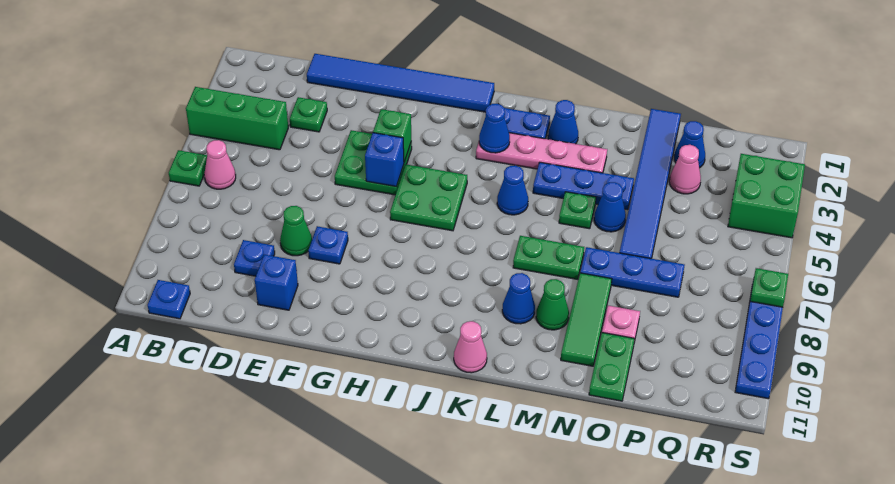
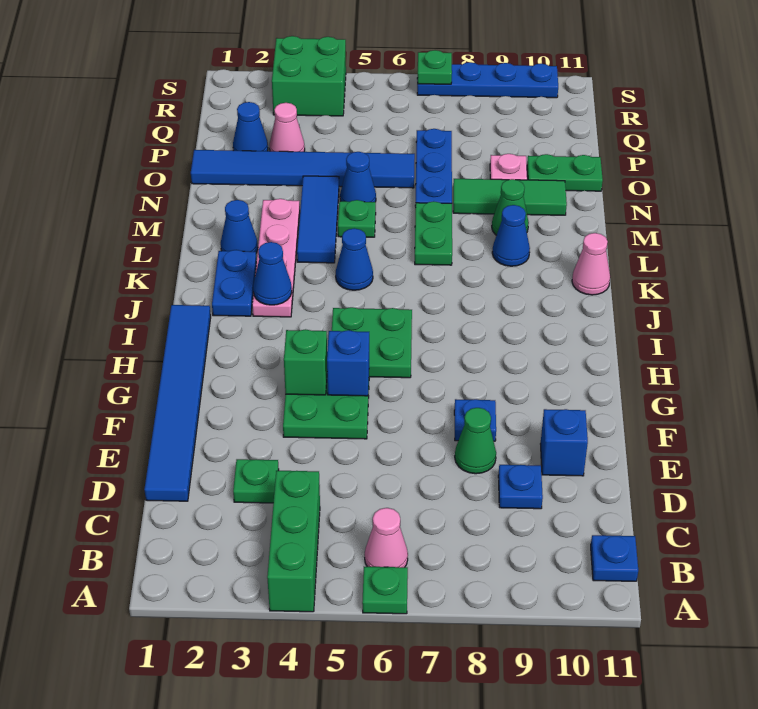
blue 1x3 plate [533,162,634,210] -> blue 1x3 tile [297,176,339,263]

